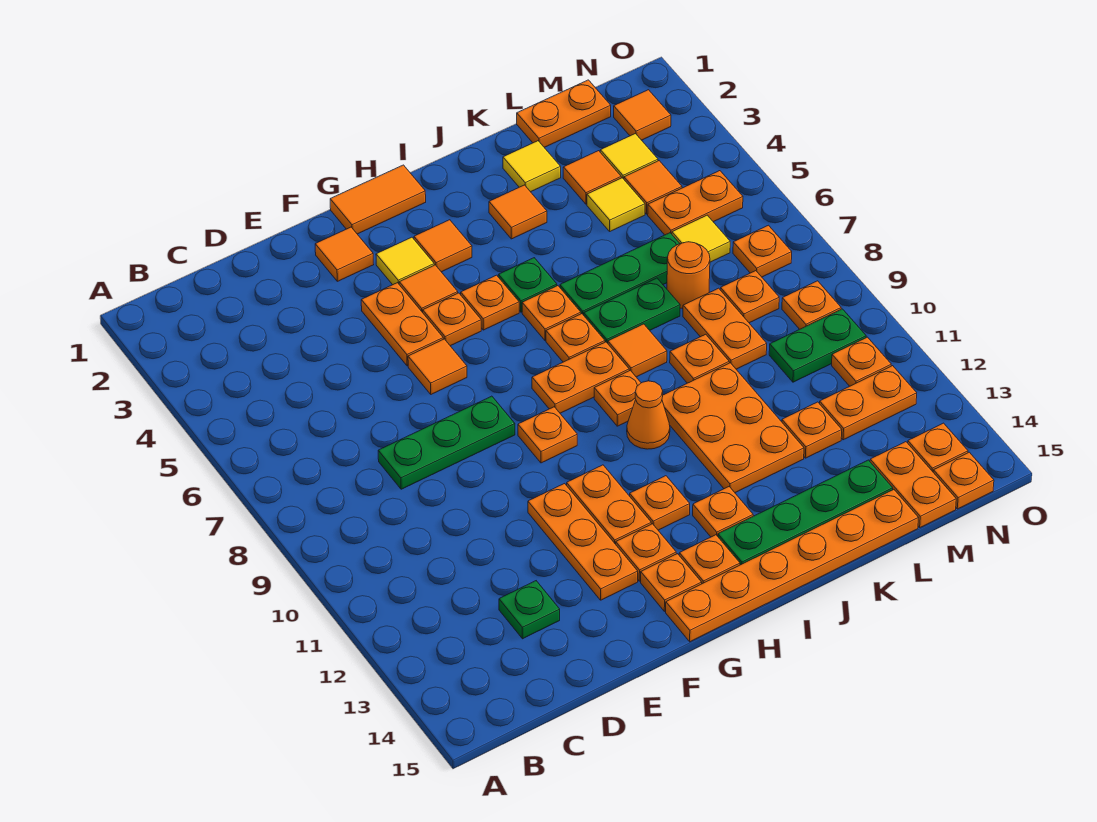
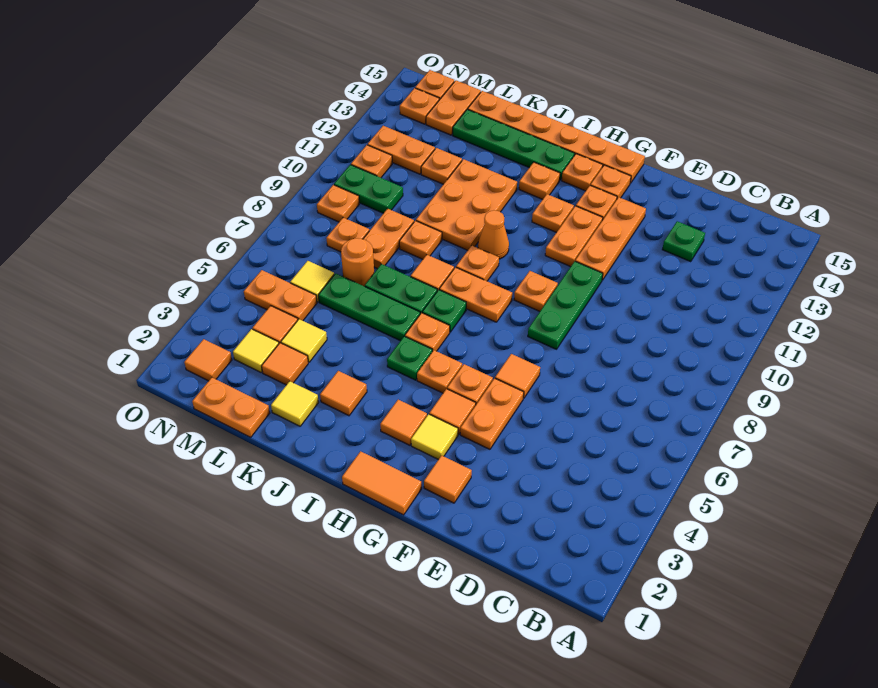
green 1x3 plate [378,396,515,489] -> green 1x3 plate turned to [528,261,603,349]
orange 1x1 plate [546,314,605,362] -> green 1x1 plate [422,290,466,332]
orange 1x1 plate [733,225,792,277] -> none

